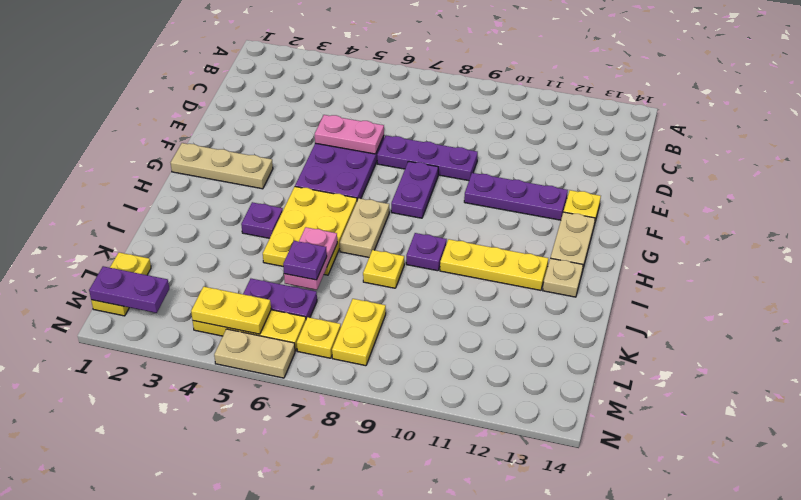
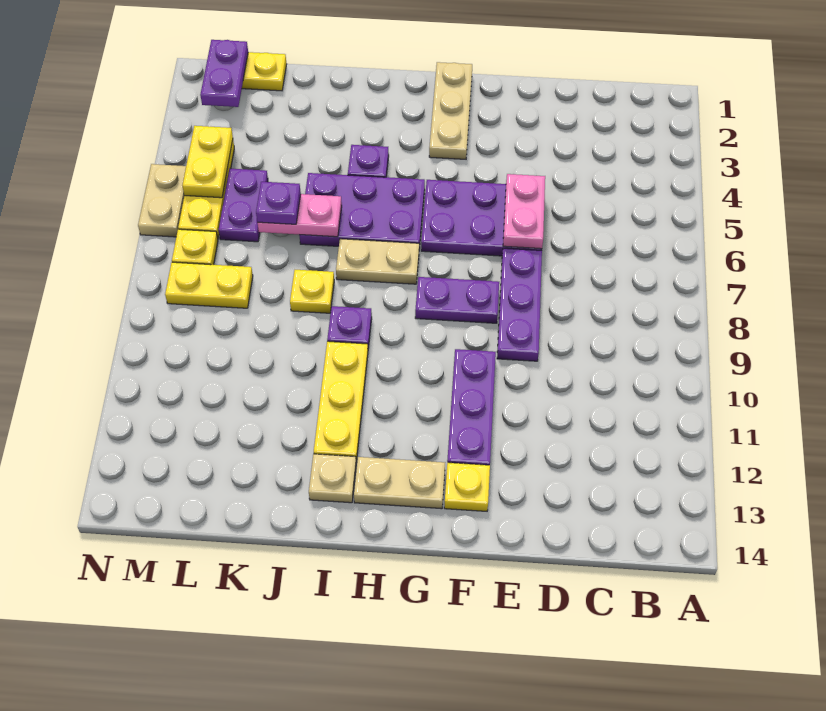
yellow 2x3 plate [263,187,357,275] -> purple 2x3 plate [299,173,425,248]

